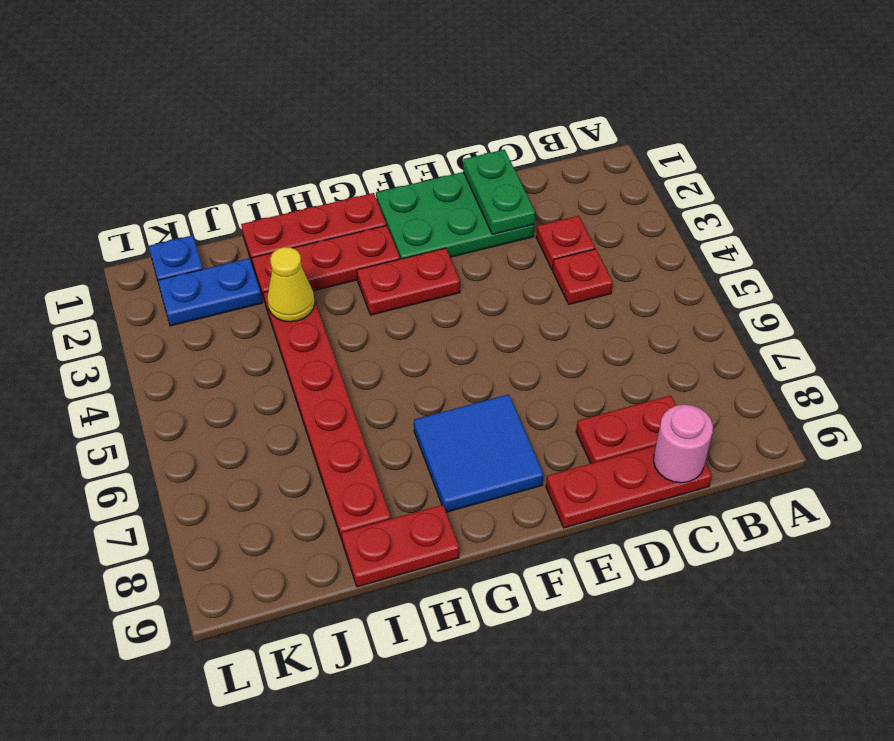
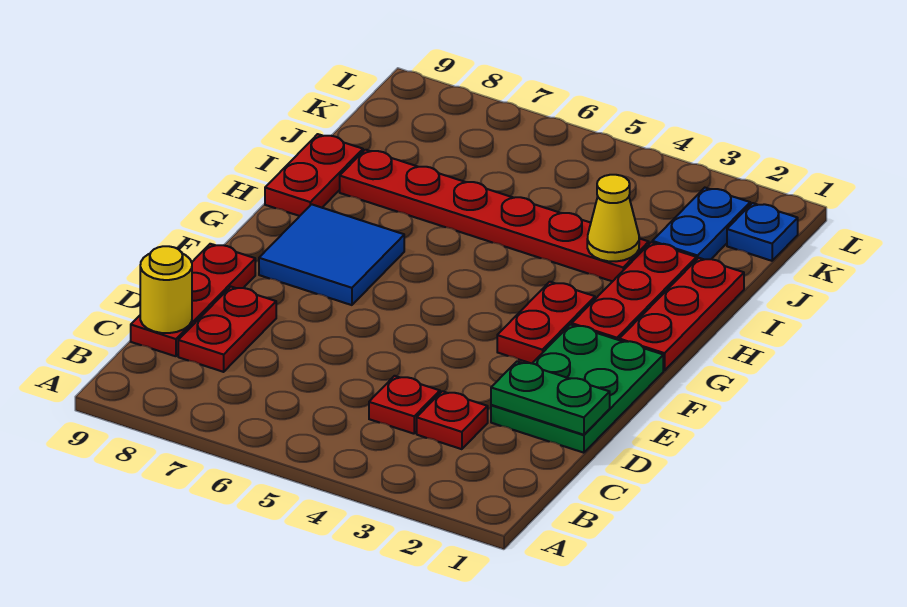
pink 1x1 round brick [654,405,713,483] -> yellow 1x1 round brick [140,246,192,333]

